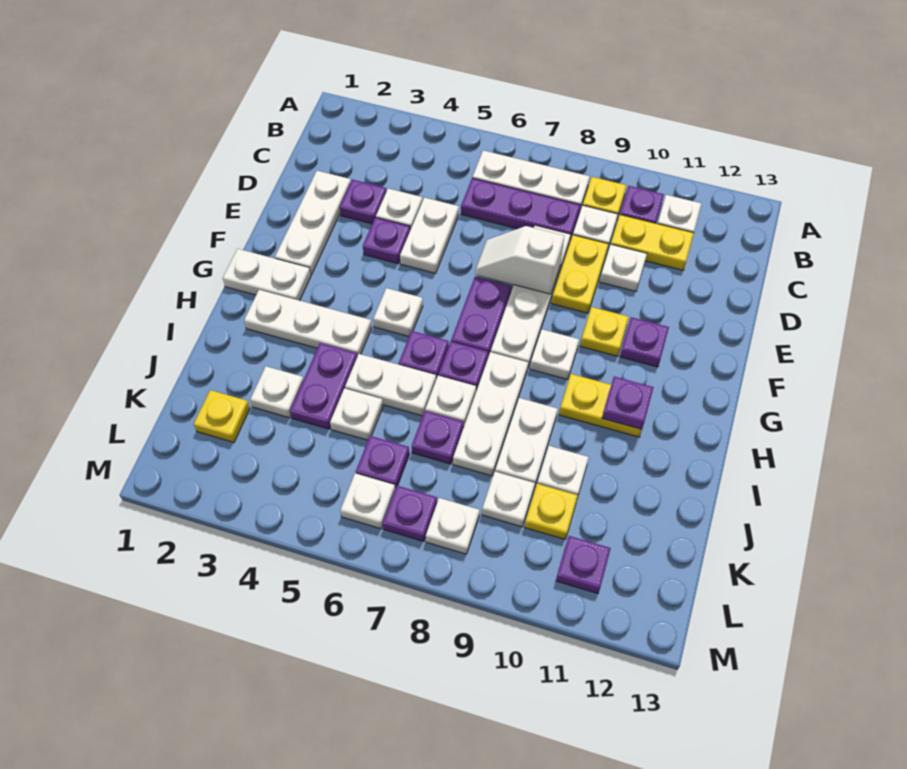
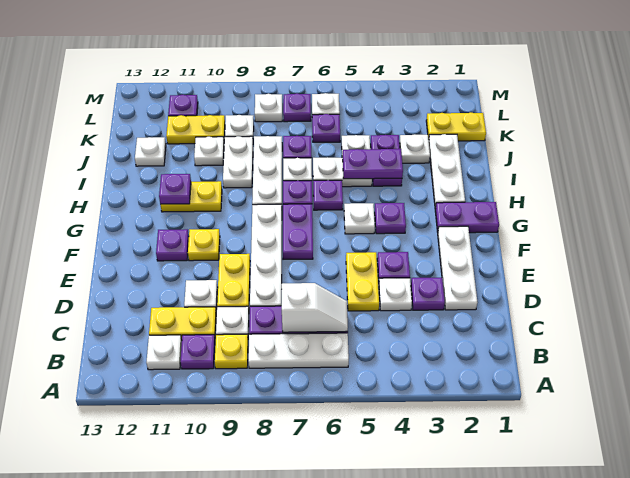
white 1x2 plate [400,198,459,273] -> yellow 1x2 plate [346,252,379,311]
white 1x2 slope [475,226,564,294] -> white 1x2 slope moved to [281,283,348,332]
white 1x2 plate [223,249,311,301] -> purple 1x2 plate [435,202,499,233]
none -> purple 1x1 plate [375,203,406,234]
white 1x1 plate [530,329,579,380] -> white 1x1 plate moved to [135,137,166,166]
white 1x3 plate [244,290,372,356] -> white 1x3 plate turned to [429,134,465,208]
none -> purple 1x2 plate [343,149,403,179]
yellow 1x1 plate [194,390,250,442] -> yellow 1x2 plate [426,112,486,141]
yellow 1x1 plate [525,484,578,539] -> yellow 1x2 plate [166,115,225,144]

